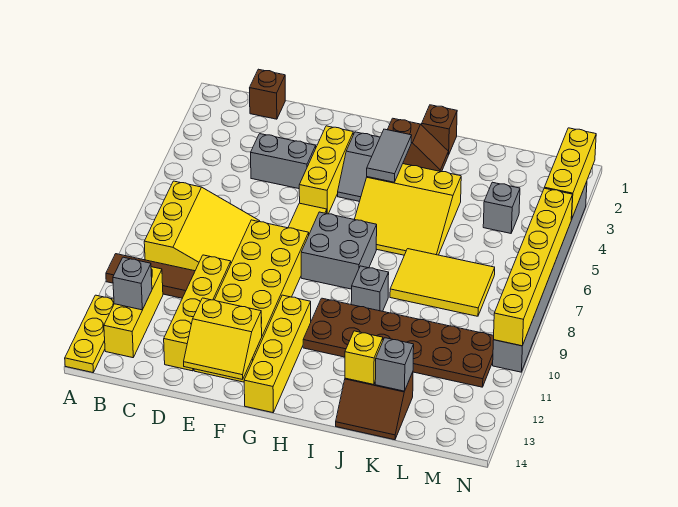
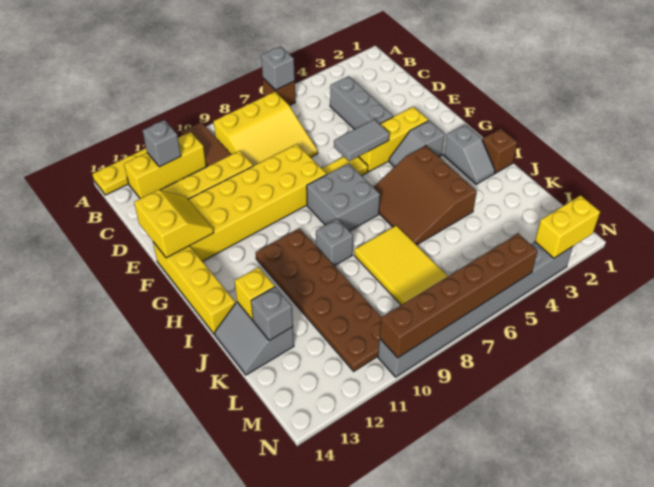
brown 1x1 brick [250,69,285,119] -> brown 1x1 brick moved to [263,78,295,106]
grey 1x2 brick [251,134,316,189] -> grey 1x3 brick [330,76,393,129]
yellow 2x2 slope [184,298,262,380] -> yellow 2x2 slope turned to [134,190,214,258]
yellow 1x4 brick [244,295,311,413] -> yellow 1x4 brick turned to [153,242,235,335]
brown 1x2 slope [387,118,448,172] -> grey 1x2 slope [444,125,495,184]
grey 1x2 tile [367,129,412,182] -> grey 1x2 tile moved to [334,119,389,161]
yellow 3x3 slope [354,164,461,255] -> brown 3x3 slope [374,146,477,245]
brown 2x2 slope [336,372,413,440] -> grey 2x2 slope [215,302,294,375]
grey 1x1 brick [483,182,520,233] -> grey 1x1 brick moved to [261,46,295,90]
yellow 1x3 brick [544,128,596,219] -> yellow 1x2 brick [535,195,600,258]
yellow 1x6 brick [494,188,573,346] -> brown 1x6 brick [380,234,538,358]

